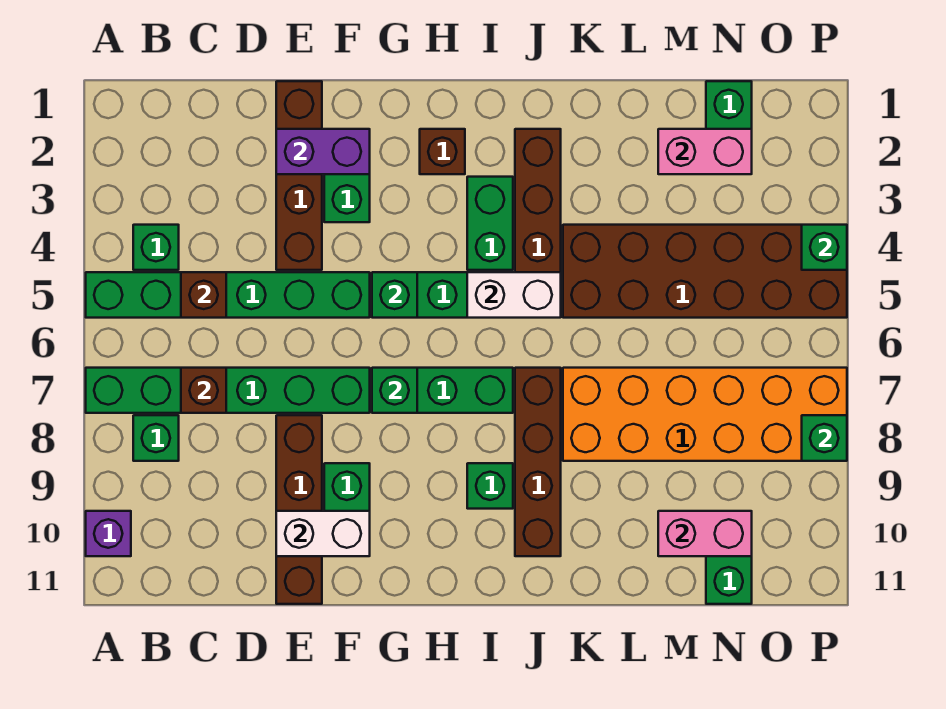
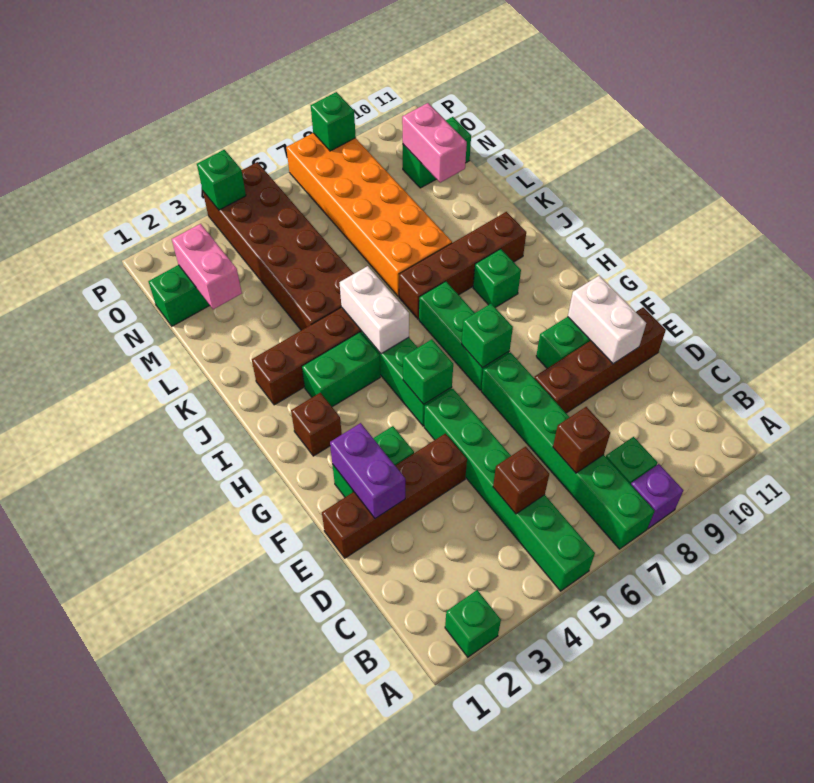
purple 1x1 brick [86,511,131,556] -> purple 1x1 brick moved to [631,464,683,529]
green 1x1 brick [133,225,179,270] -> green 1x1 brick moved to [445,590,501,657]

